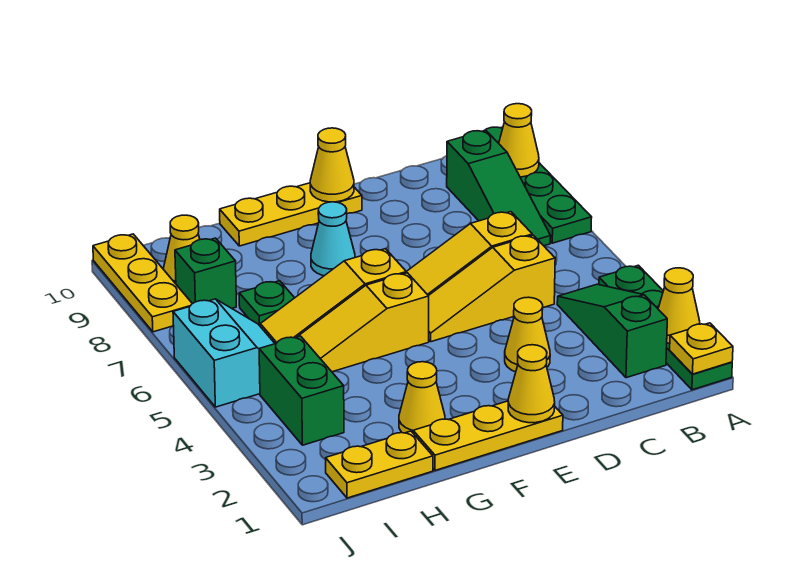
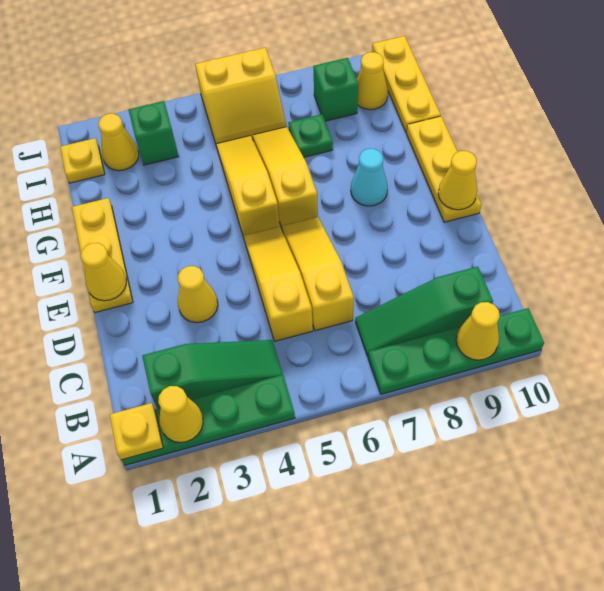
yellow 1x1 cone [399,362,445,433] -> yellow 1x1 cone moved to [98,114,139,171]
yellow 1x2 plate [326,431,433,498] -> yellow 1x1 plate [60,138,105,183]
green 1x2 brick [259,336,344,445] -> green 1x1 brick [129,101,179,165]
cyan 2x2 slope [173,299,275,407] -> yellow 2x2 slope [195,48,287,144]
yellow 1x3 plate [93,234,192,332] -> yellow 1x3 plate turned to [372,36,441,132]

